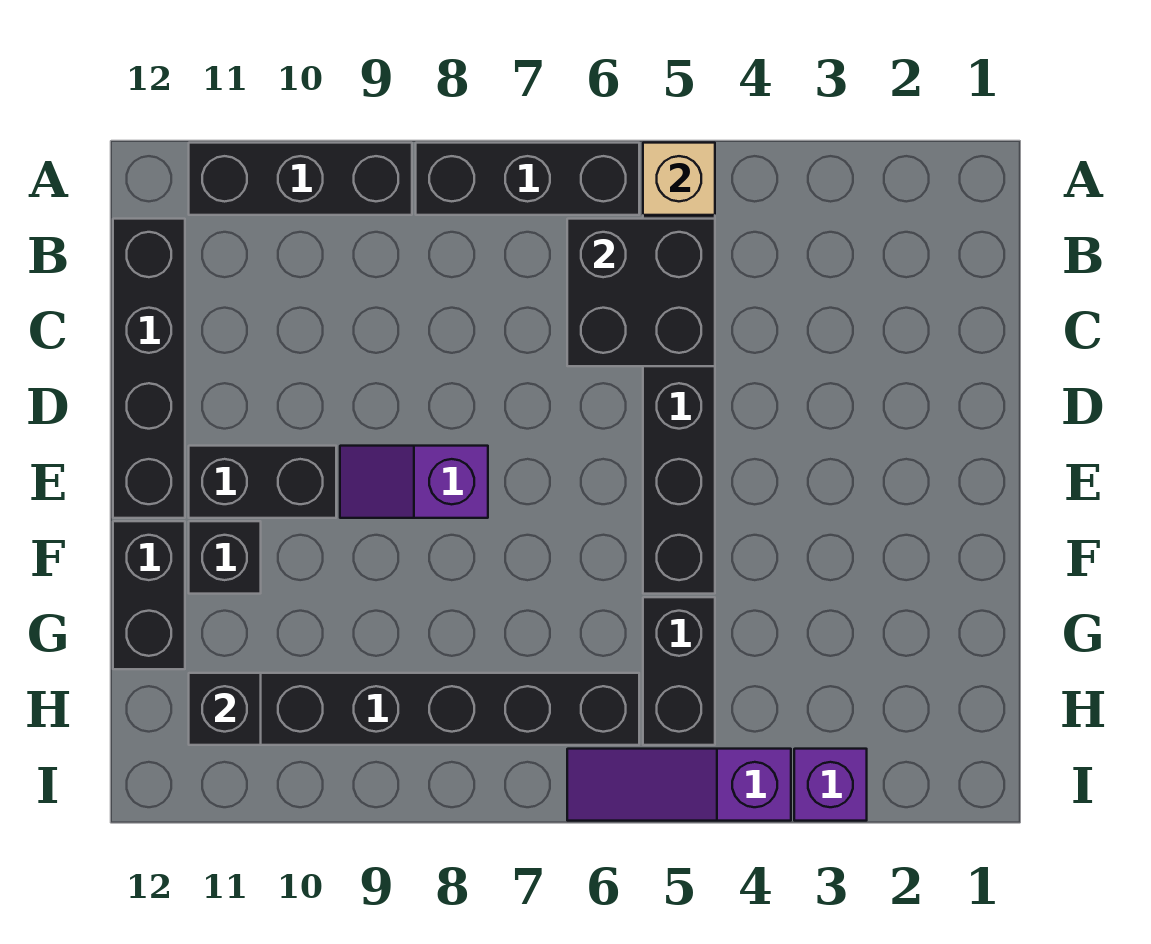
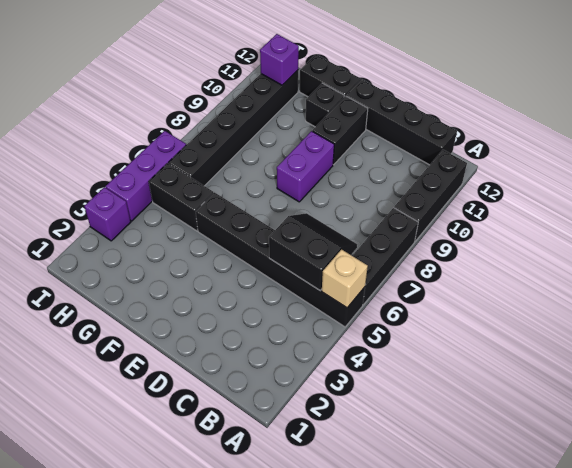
black 2x2 brick [567,219,715,366] -> black 2x2 slope [269,213,357,290]
purple 1x2 slope [340,446,488,518] -> purple 1x2 brick [277,131,334,202]
black 1x1 brick [189,673,261,745] -> purple 1x1 brick [260,34,299,85]
purple 1x3 slope [567,749,791,821] -> purple 1x3 brick [106,131,186,221]

